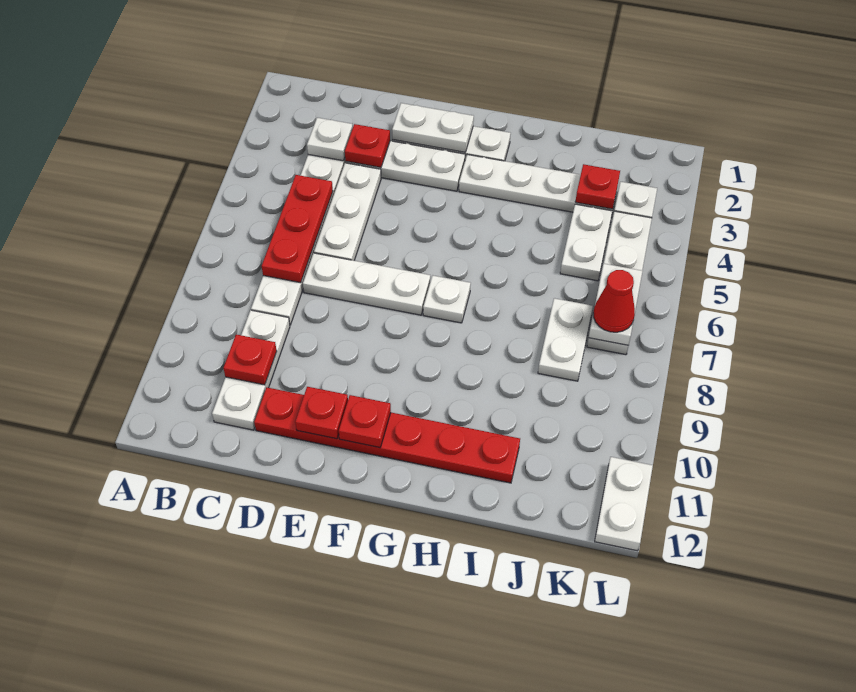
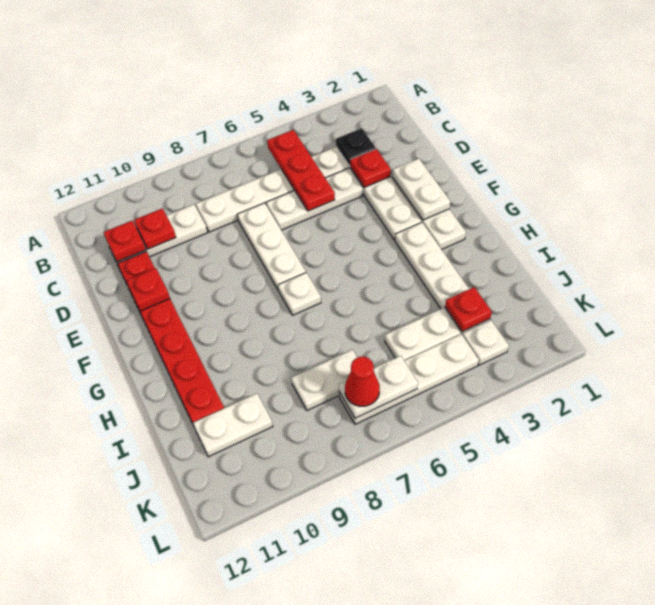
white 1x1 plate [307,118,353,161] -> black 1x1 plate [336,128,376,166]
red 1x3 plate [262,175,333,283] -> red 1x3 plate turned to [267,130,335,211]
red 1x1 plate [339,395,391,448] -> red 1x1 plate moved to [104,221,146,262]
white 1x2 plate [595,457,653,551] -> white 1x2 plate moved to [193,394,273,457]

